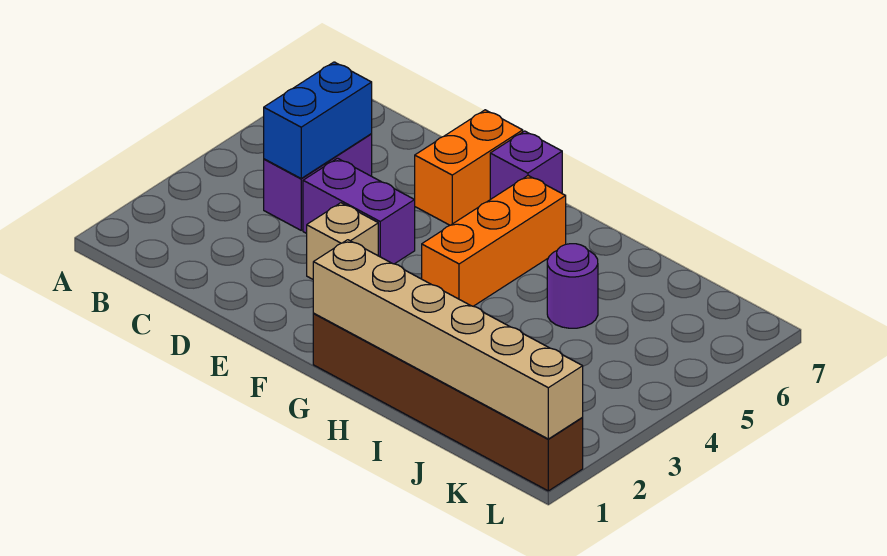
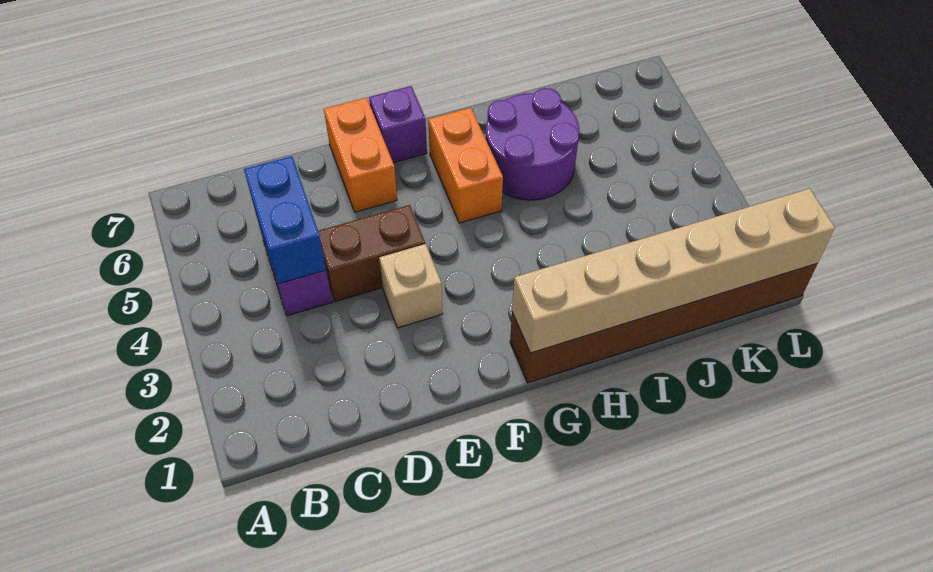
purple 1x2 brick [303,158,415,264] -> brown 1x2 brick [318,205,425,302]
orange 1x3 brick [422,176,566,306] -> orange 1x2 brick [428,108,503,223]
purple 1x1 round brick [547,244,598,328] -> purple 2x2 round brick [486,88,579,200]

